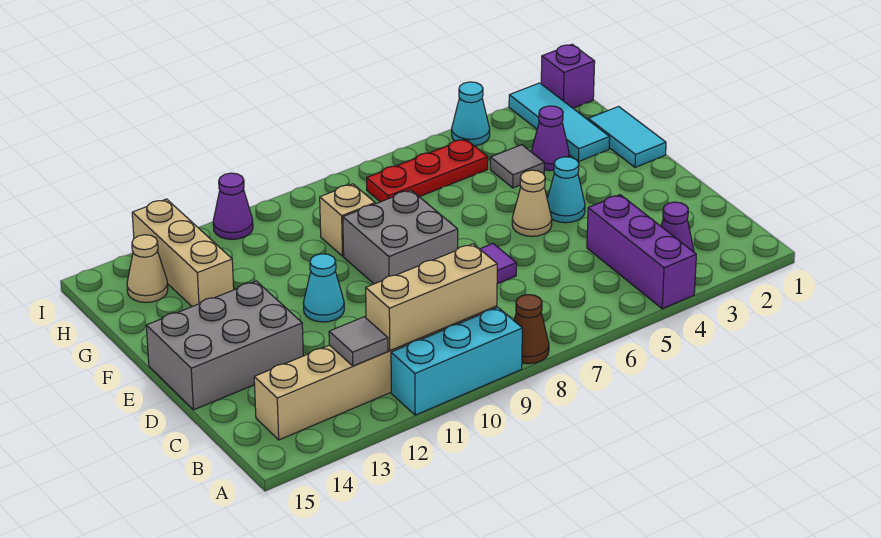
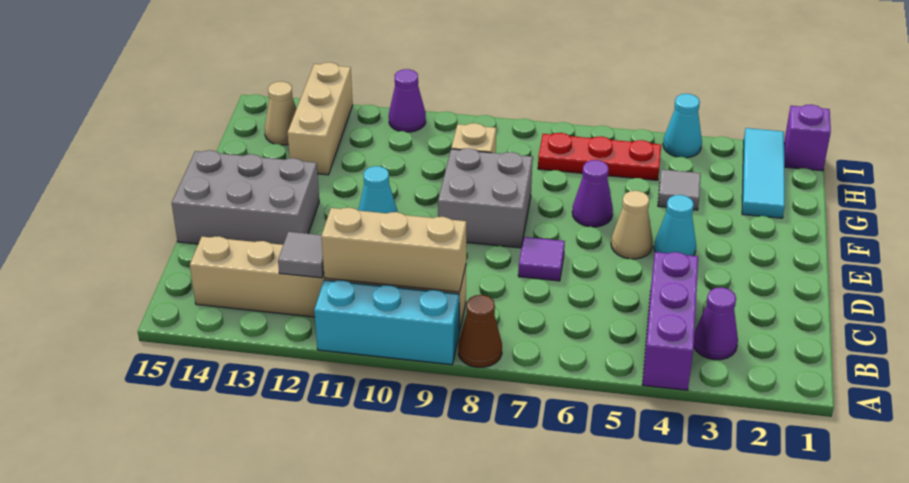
cyan 1x2 tile [588,106,666,167] -> none
purple 1x1 cone [531,106,569,171] -> purple 1x1 cone moved to [572,160,613,227]

